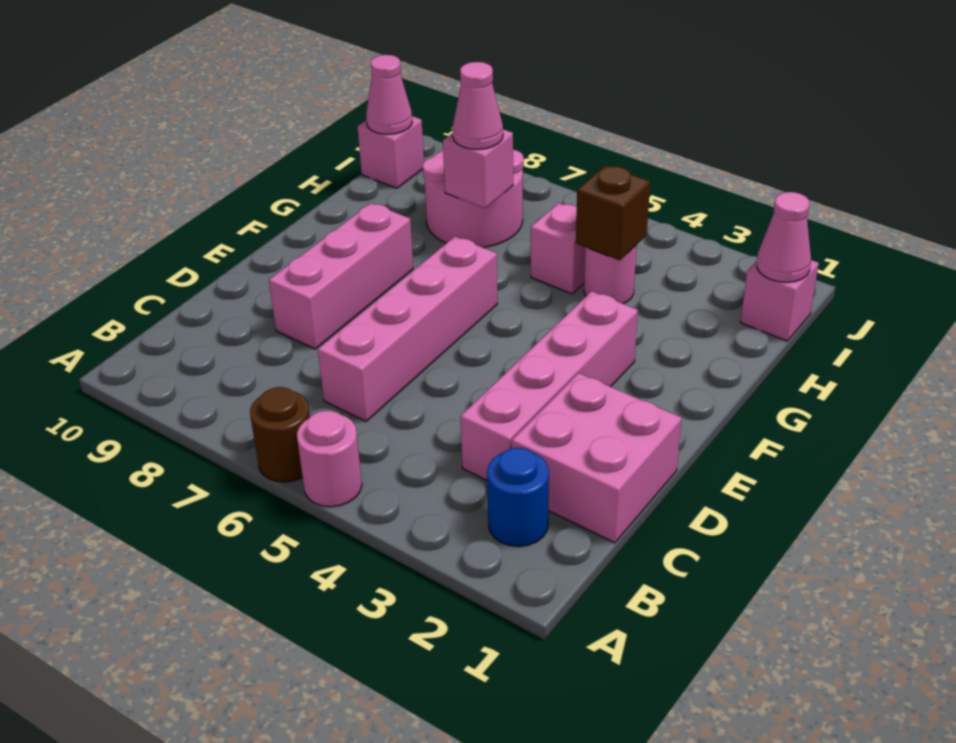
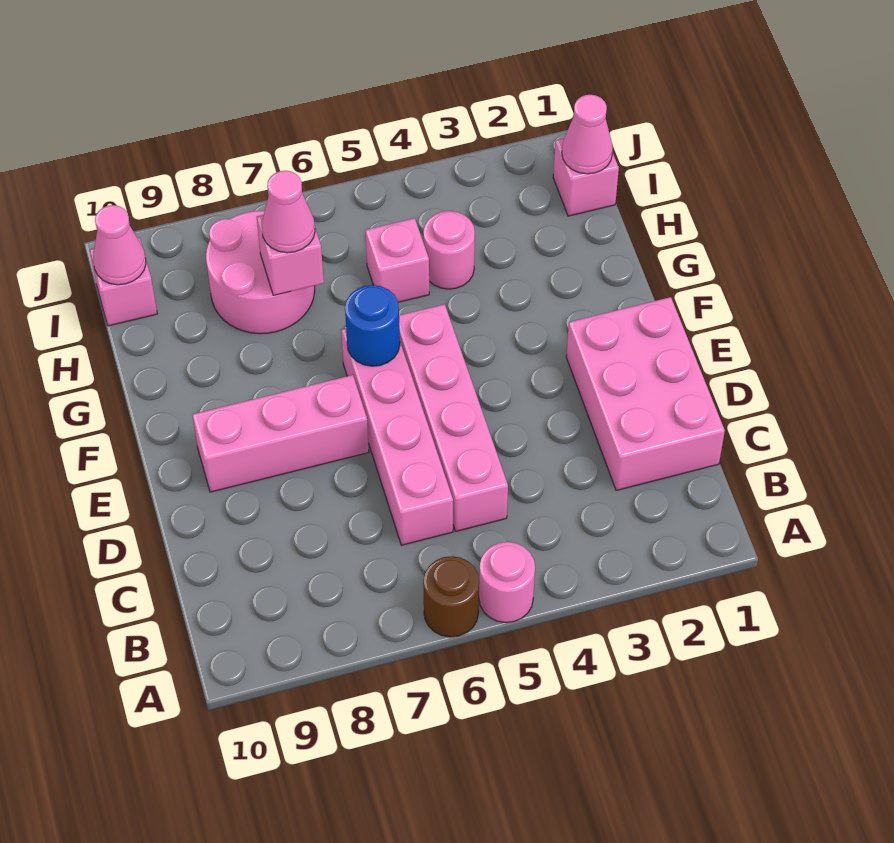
blue 1x1 round brick [487,448,549,547] -> blue 1x1 round brick moved to [345,285,400,366]
pink 2x2 brick [512,373,682,543] -> pink 2x3 brick [566,297,725,490]
pink 1x4 brick [460,291,638,480] -> pink 1x4 brick moved to [399,304,508,531]
pink 1x3 brick [269,203,413,349] -> pink 1x3 brick turned to [192,375,369,492]
brown 1x1 brick [576,165,650,260] -> none

